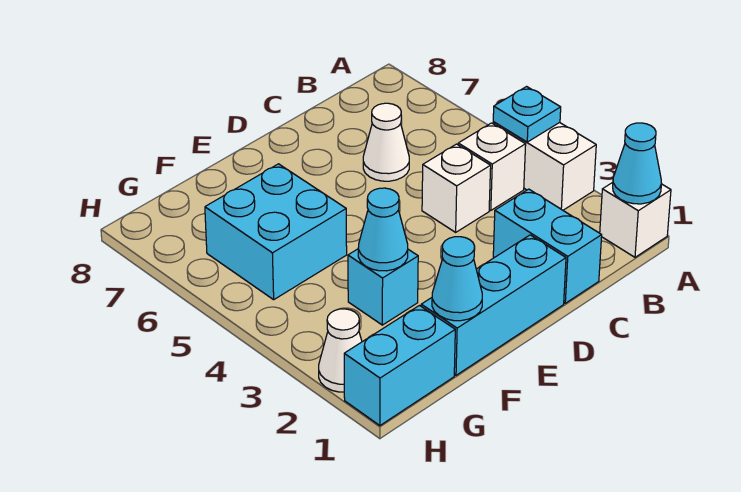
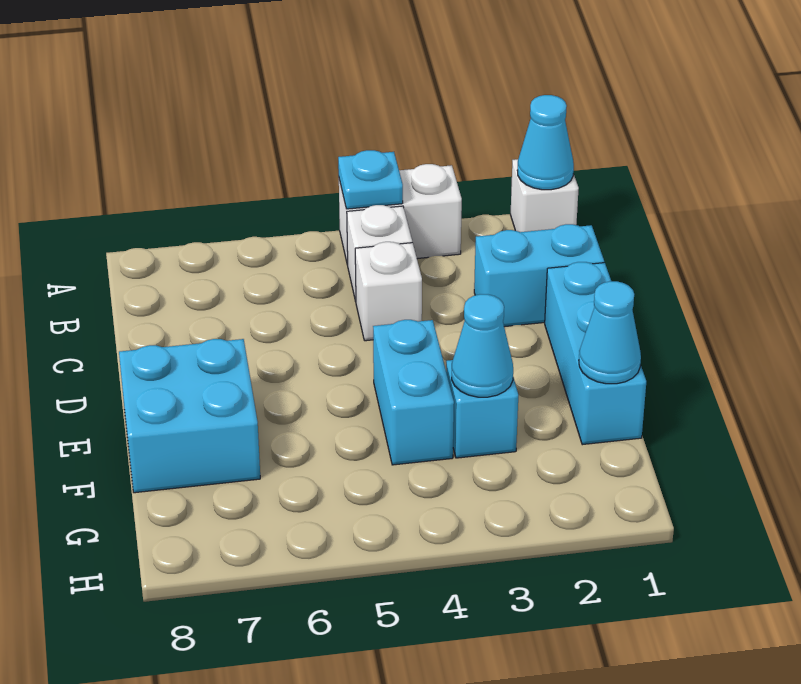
white 1x1 cone [363,103,409,181] -> none
cyan 2x2 brick [205,164,347,300] -> cyan 2x2 brick moved to [119,339,260,493]
cyan 1x2 brick [344,306,455,426] -> cyan 1x2 brick moved to [373,320,454,465]
white 1x1 cone [319,309,362,392] -> none

